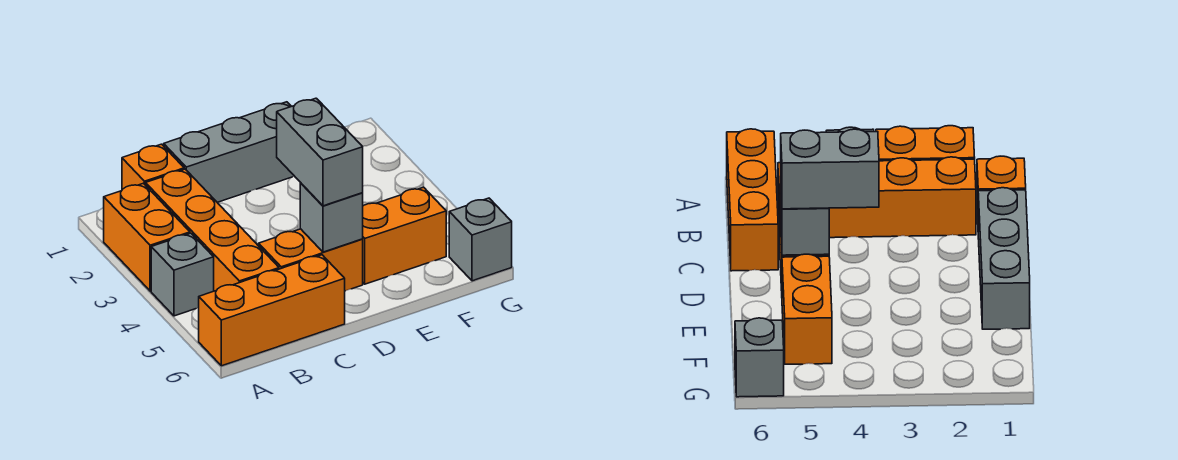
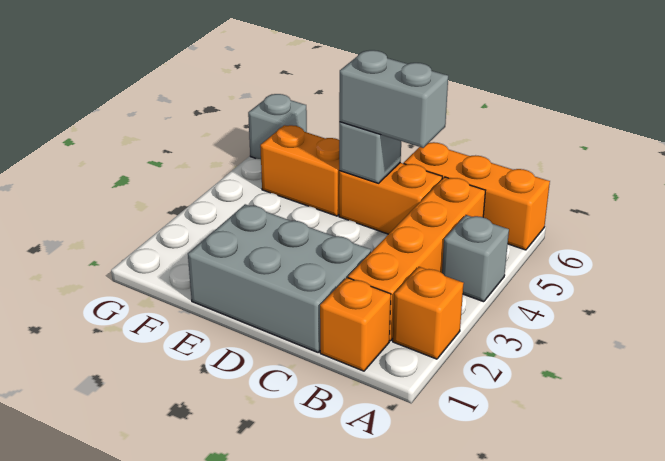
orange 1x2 brick [104,183,190,291] -> orange 1x1 brick [393,267,464,359]
grey 1x3 brick [164,102,294,202] -> grey 2x3 brick [188,204,371,352]
grey 1x2 brick [277,98,363,206] -> grey 1x2 brick turned to [339,50,448,148]

